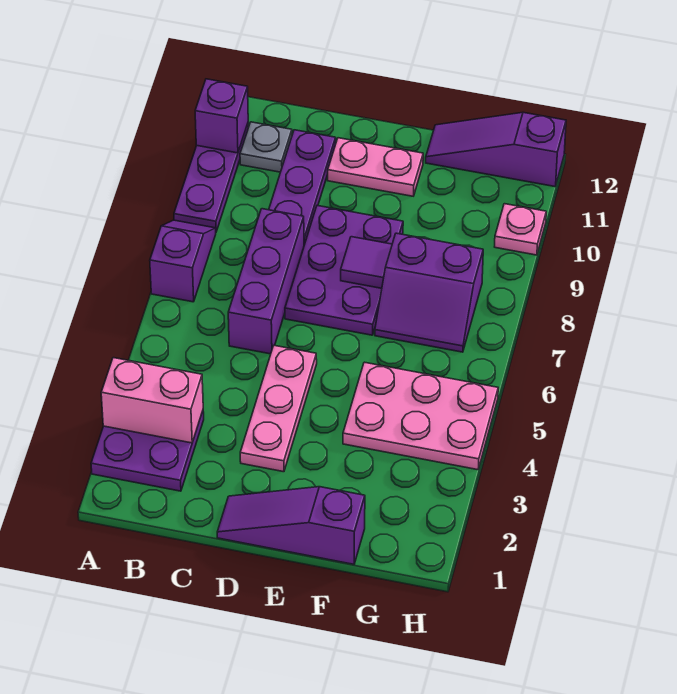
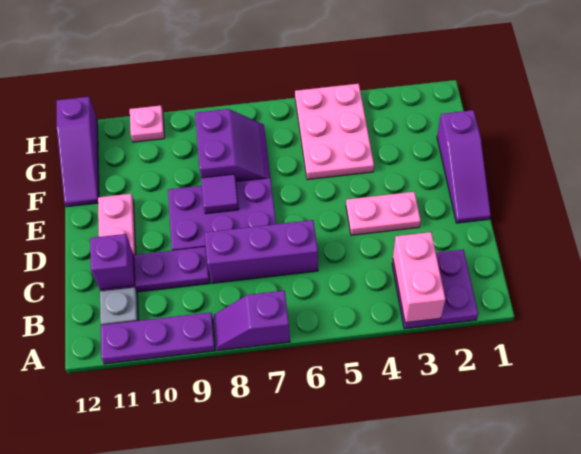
purple 1x1 brick [195,79,248,153] -> purple 1x1 brick moved to [90,234,135,290]
pink 1x3 plate [240,345,317,472] -> pink 1x2 plate [346,192,421,235]

